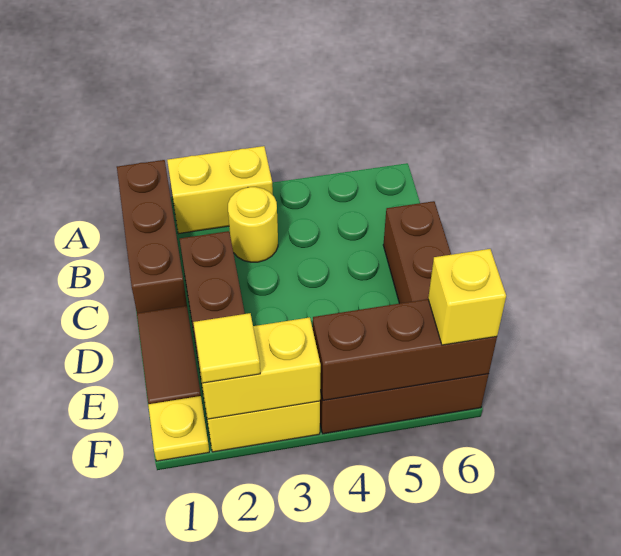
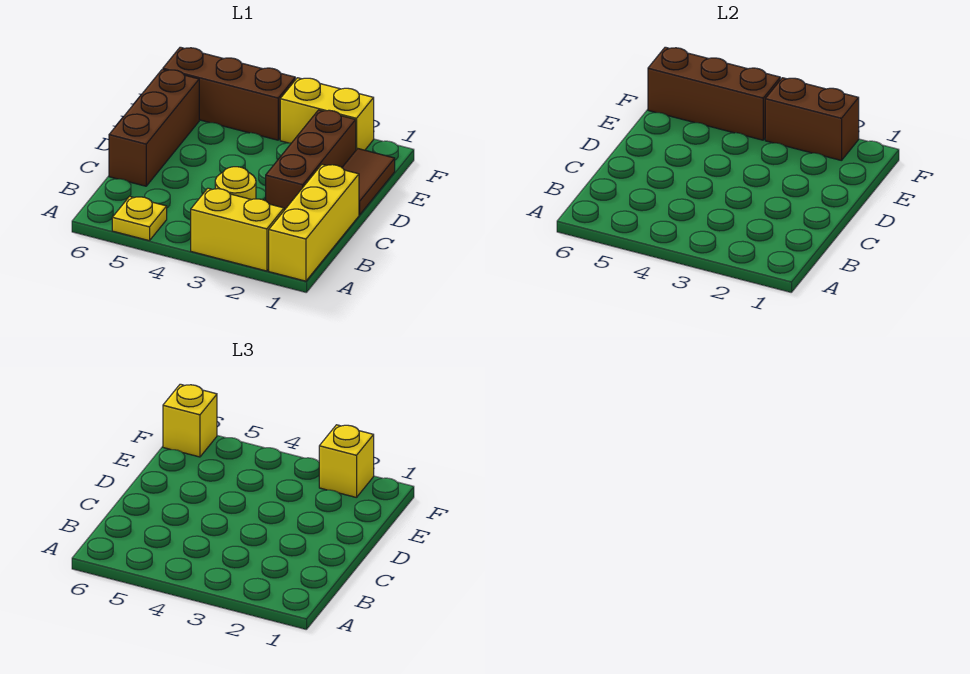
brown 1x3 brick [117,160,187,313] -> yellow 1x3 brick [269,164,359,281]
yellow 1x1 plate [148,396,209,461] -> yellow 1x1 plate moved to [112,196,167,241]
yellow 1x2 brick [197,317,321,419] -> brown 1x2 brick [765,78,859,161]
yellow 1x1 tile [193,313,260,383] -> yellow 1x1 brick [319,425,374,498]

